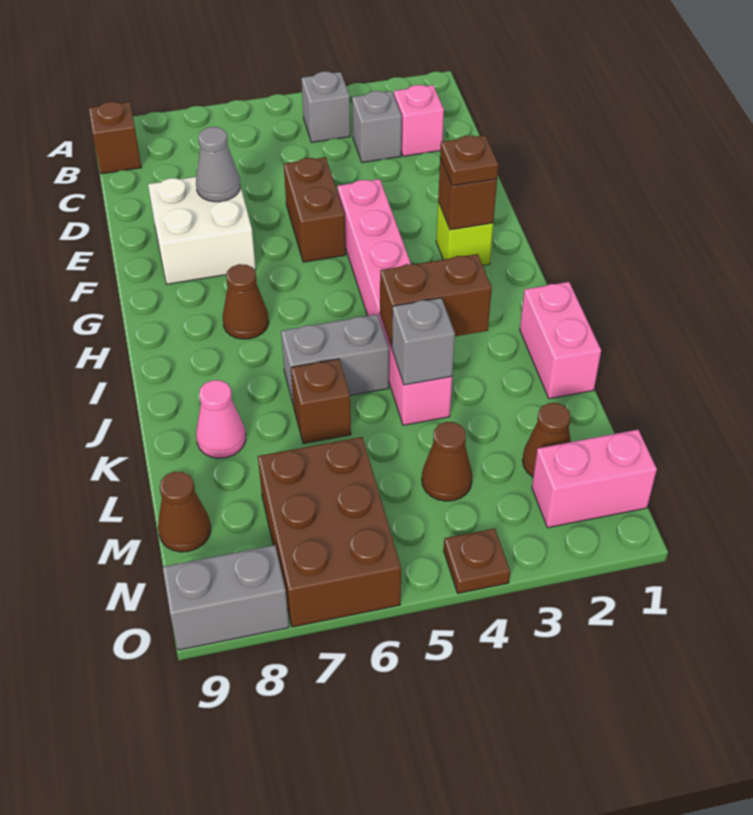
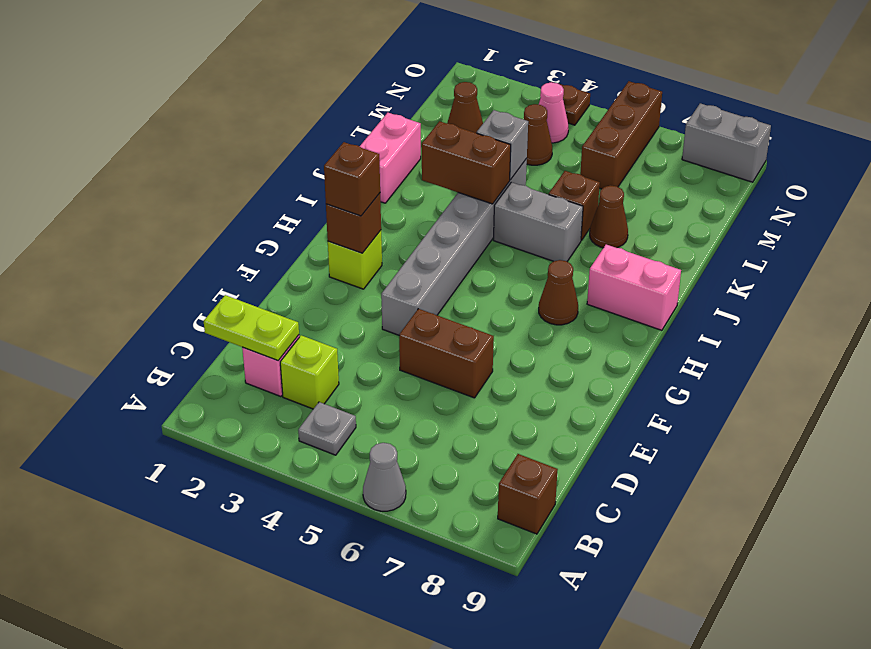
grey 1x1 brick [302,72,350,142] -> grey 1x1 plate [298,402,356,455]
none -> lime 1x2 plate [204,295,299,361]
grey 1x1 brick [352,91,402,163] -> lime 1x1 brick [280,335,339,409]
brown 1x2 brick [284,157,346,262] -> brown 1x2 brick turned to [399,309,494,398]
white 2x2 brick [148,177,256,284] -> none
grey 1x1 cone [196,127,240,202] -> grey 1x1 cone moved to [363,443,406,511]
pink 1x6 brick [337,179,452,425] -> grey 1x6 brick [381,159,527,335]
brown 1x1 plate [440,135,498,186] -> brown 1x1 brick [324,142,380,216]
pink 1x1 cone [196,380,246,458] -> pink 1x1 cone moved to [539,82,568,143]
brown 2x3 brick [258,437,401,627] -> brown 1x3 brick [580,81,662,189]
brown 1x1 cone [158,472,211,552] -> brown 1x1 cone moved to [590,185,628,248]
pink 1x2 brick [532,430,657,528] -> pink 1x2 brick moved to [587,245,681,330]

